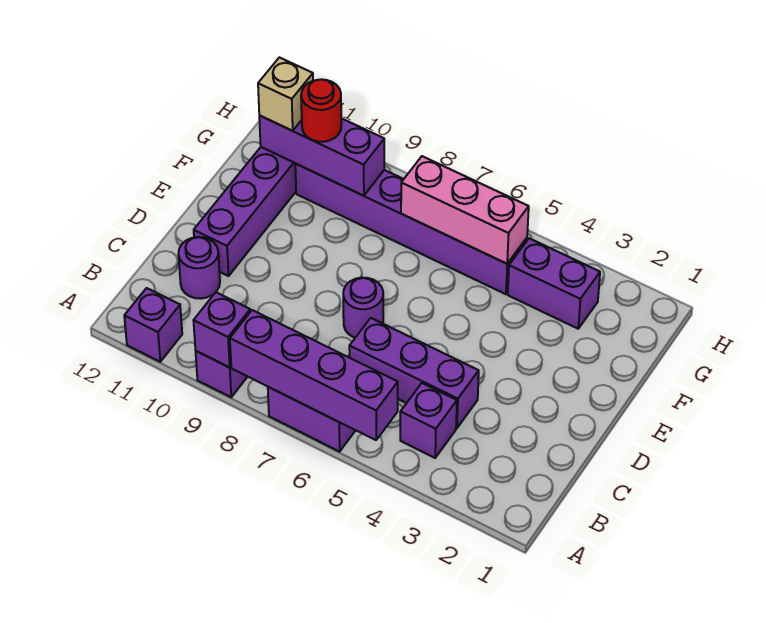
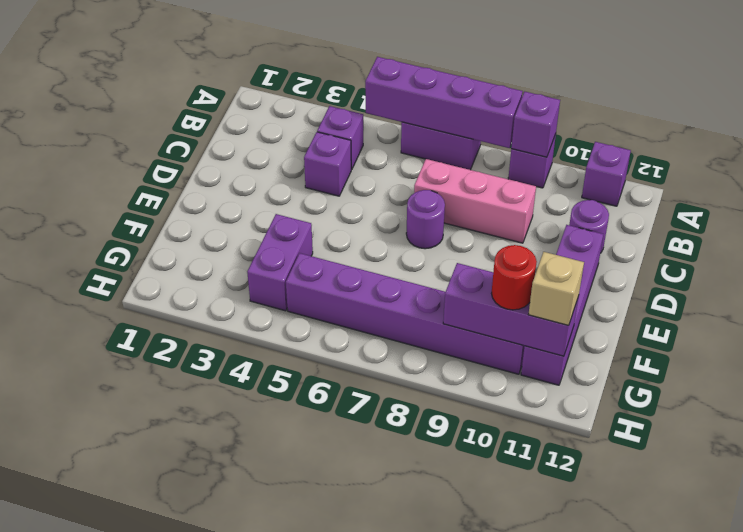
purple 1x3 brick [349,318,479,428] -> purple 1x1 brick [304,132,351,196]
purple 1x2 brick [508,238,600,329] -> purple 1x2 brick turned to [247,214,313,311]
pink 1x3 brick [401,156,529,264] -> pink 1x3 brick moved to [414,159,536,243]

